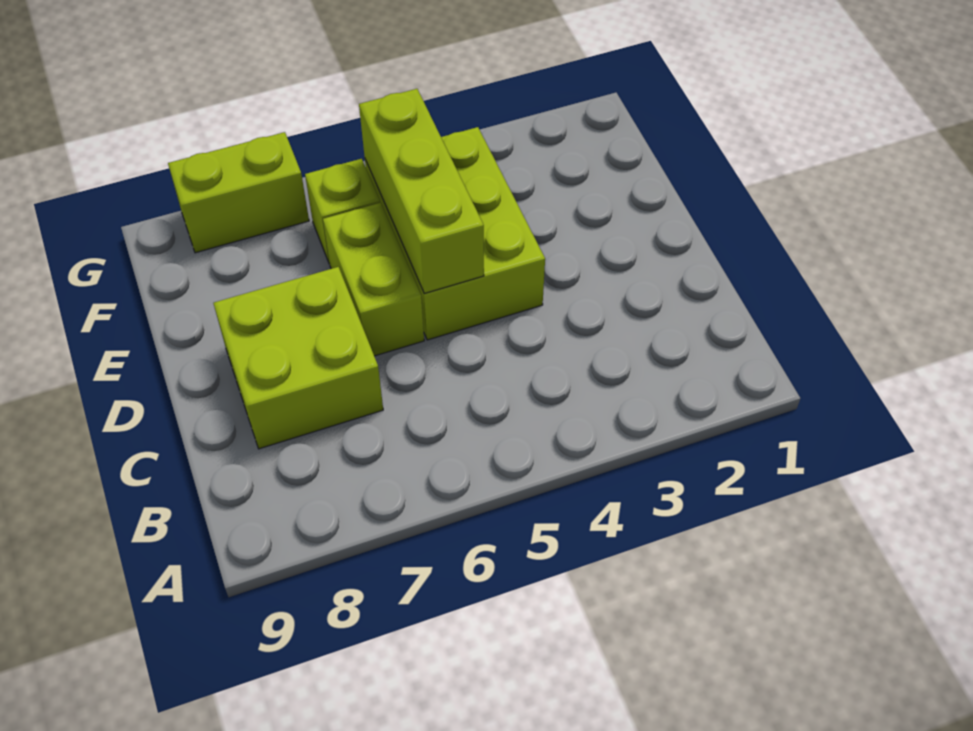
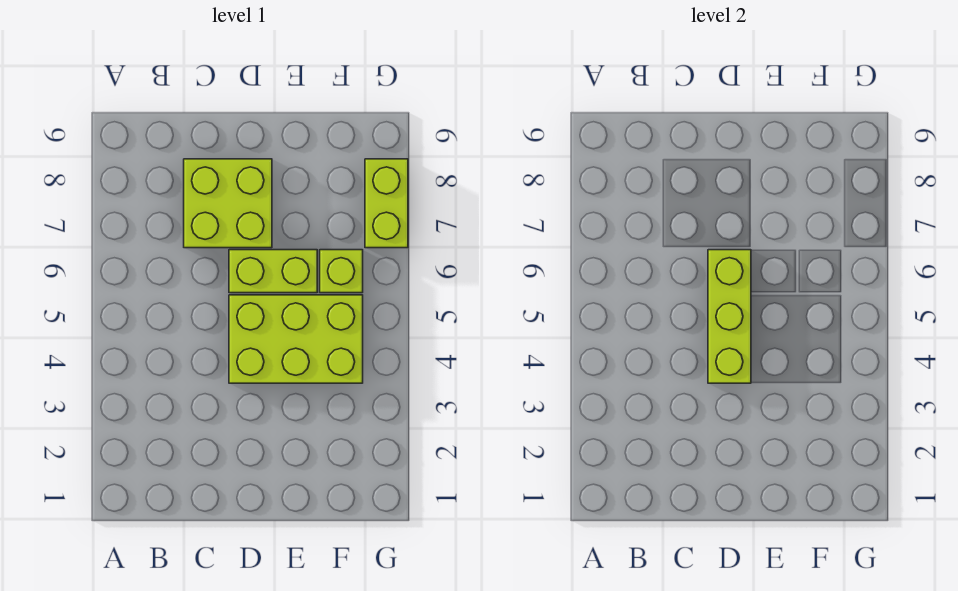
lime 1x3 brick [359,89,484,293] -> lime 1x3 brick turned to [708,250,751,383]

